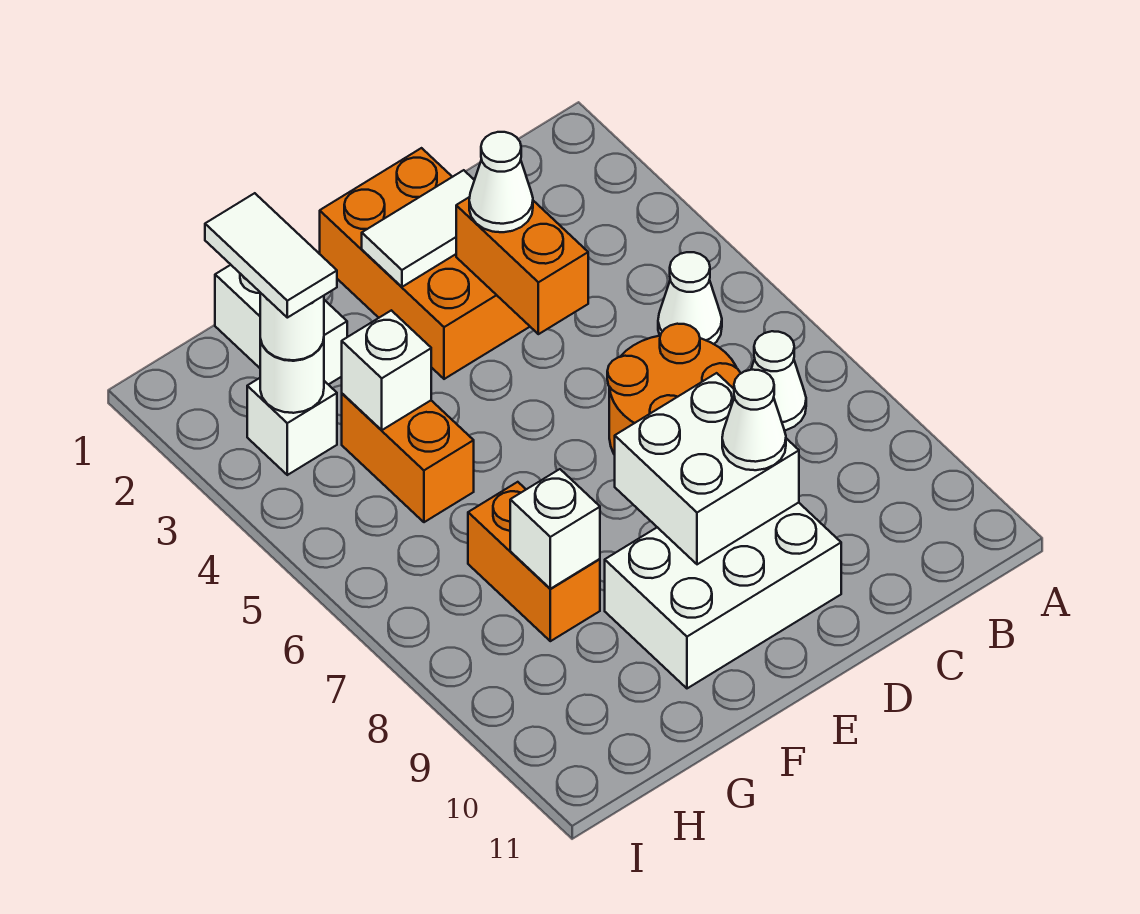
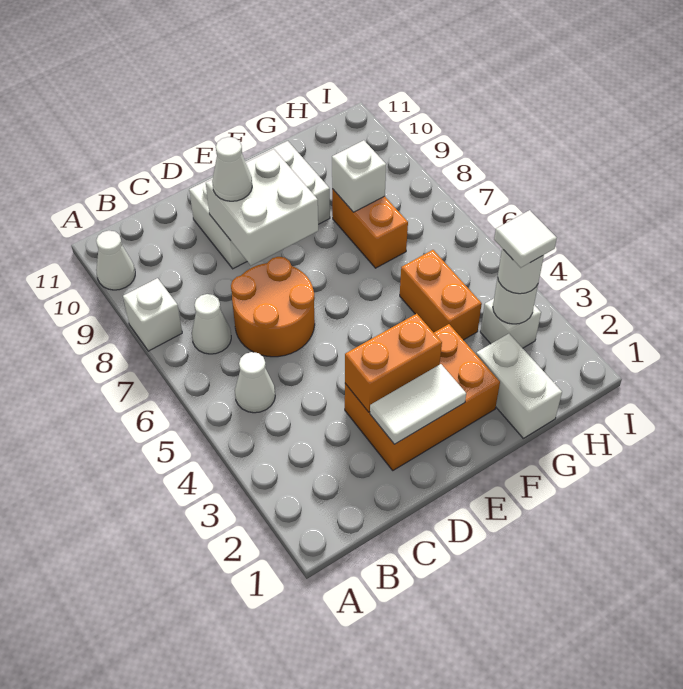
orange 2x3 brick [320,148,530,379] -> orange 2x3 brick turned to [345,324,500,470]
orange 1x2 brick [456,197,588,334] -> orange 1x2 brick turned to [345,314,442,412]
white 1x1 cone [469,132,533,232] -> white 1x1 cone moved to [96,231,135,290]
white 1x1 brick [342,310,431,430] -> white 1x1 brick moved to [123,278,182,351]
white 1x2 tile [205,193,337,318] -> white 1x1 tile [494,210,557,268]

